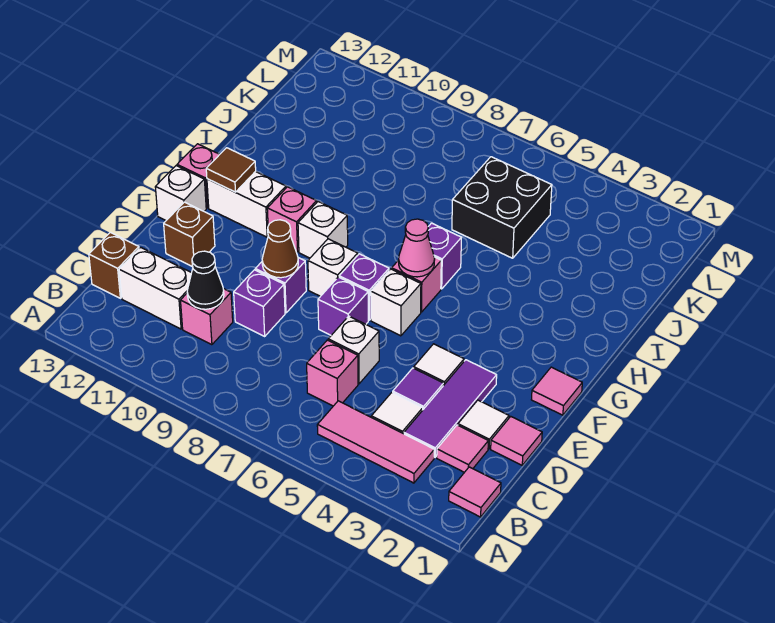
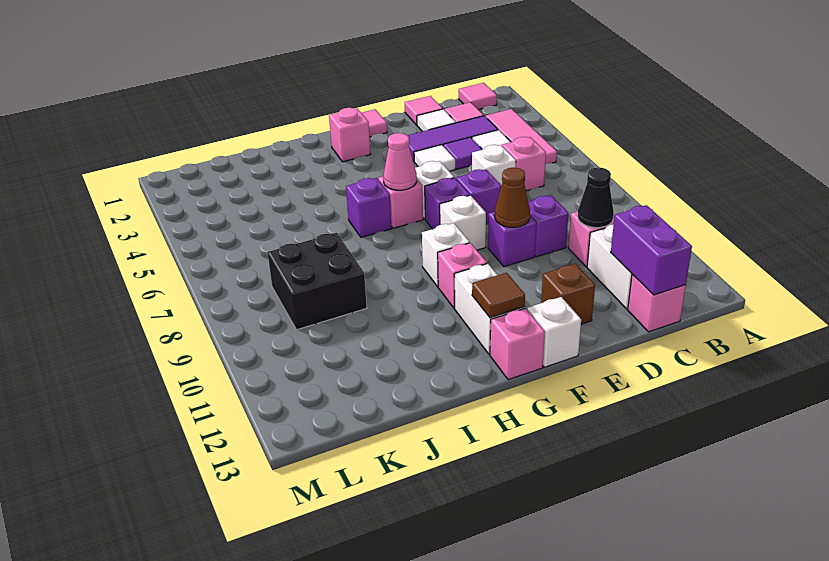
none -> purple 1x2 brick [611,205,692,295]
brown 1x1 brick [89,232,139,298] -> pink 1x1 brick [628,274,686,332]
none -> pink 1x1 brick [329,108,371,162]
black 2x2 brick [452,157,552,258] -> black 2x2 brick moved to [267,233,367,330]

